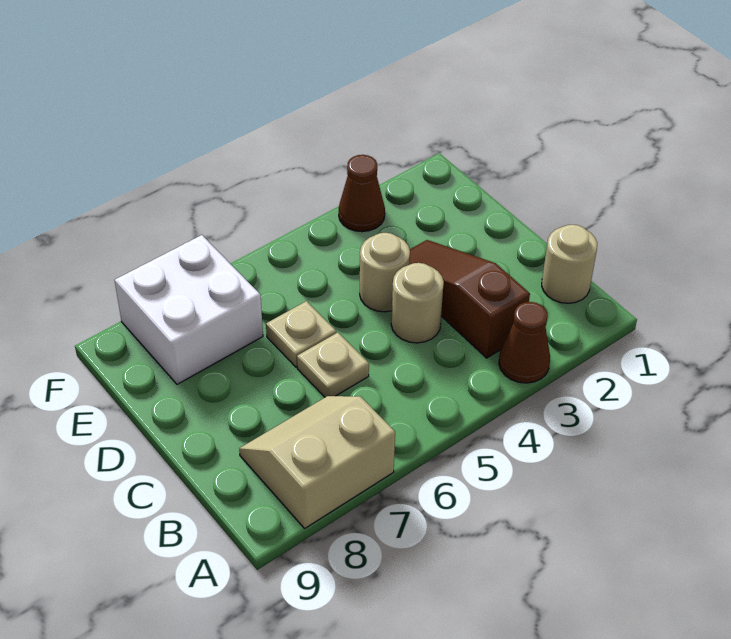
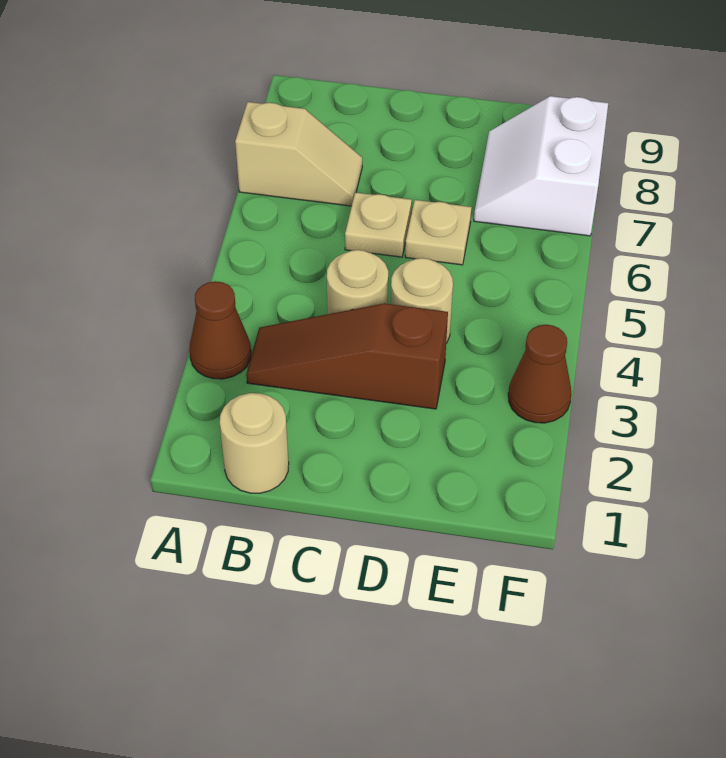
tan 2x2 slope [239,396,395,528] -> tan 1x2 slope [235,102,362,206]
brown 1x3 slope [409,240,530,358] -> brown 1x3 slope turned to [246,303,448,409]
white 2x2 brick [115,235,263,384] -> white 2x2 slope [474,96,608,236]

